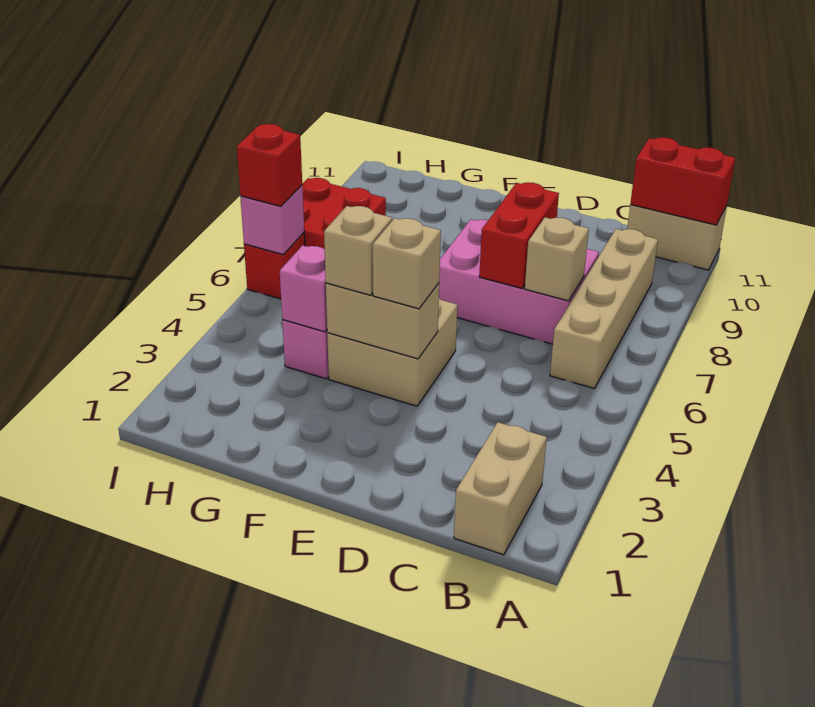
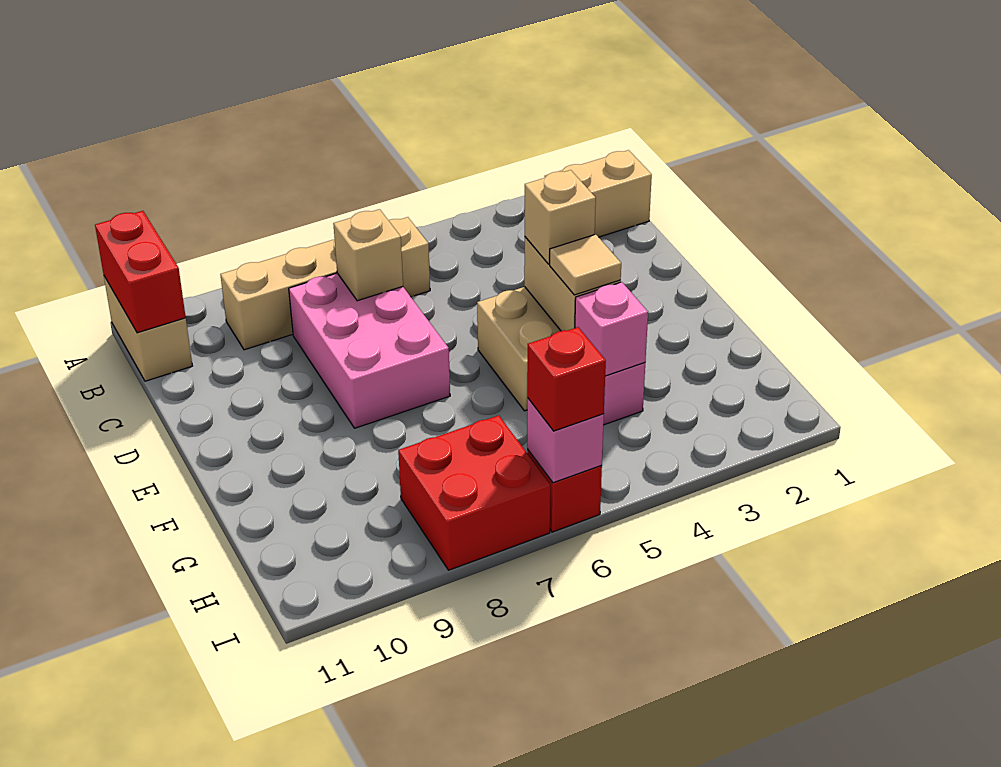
red 1x2 brick [479,183,559,288] -> none
tan 1x1 brick [324,206,392,295] -> tan 1x1 tile [550,234,621,295]

